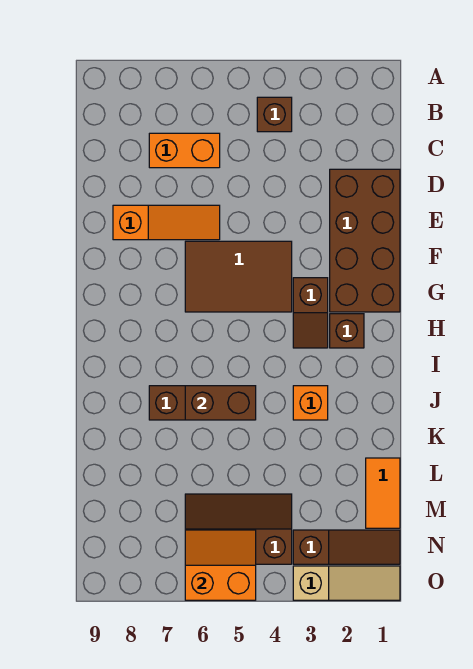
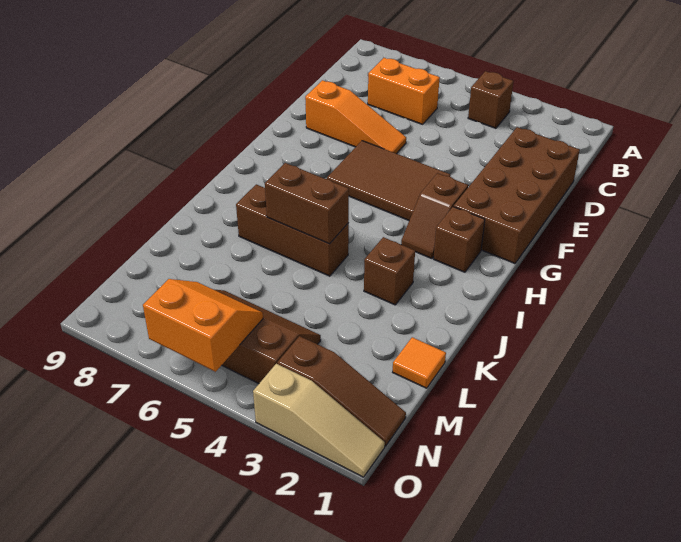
orange 1x1 brick [293,386,328,420] -> brown 1x1 brick [364,237,415,305]
orange 1x2 tile [366,458,400,528] -> orange 1x1 tile [393,337,446,388]

